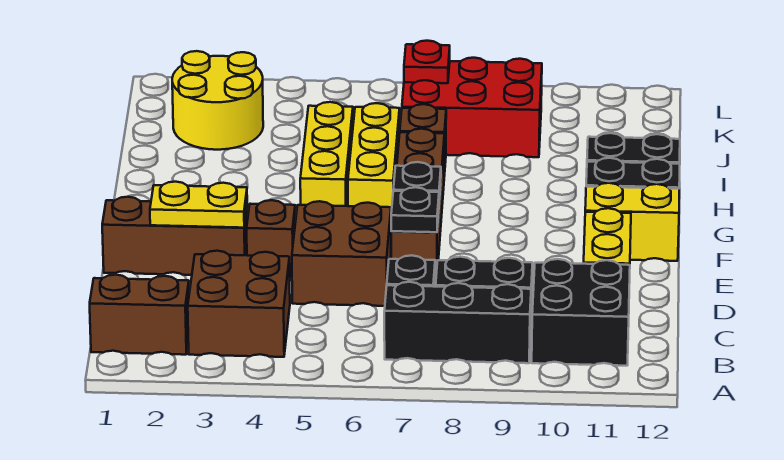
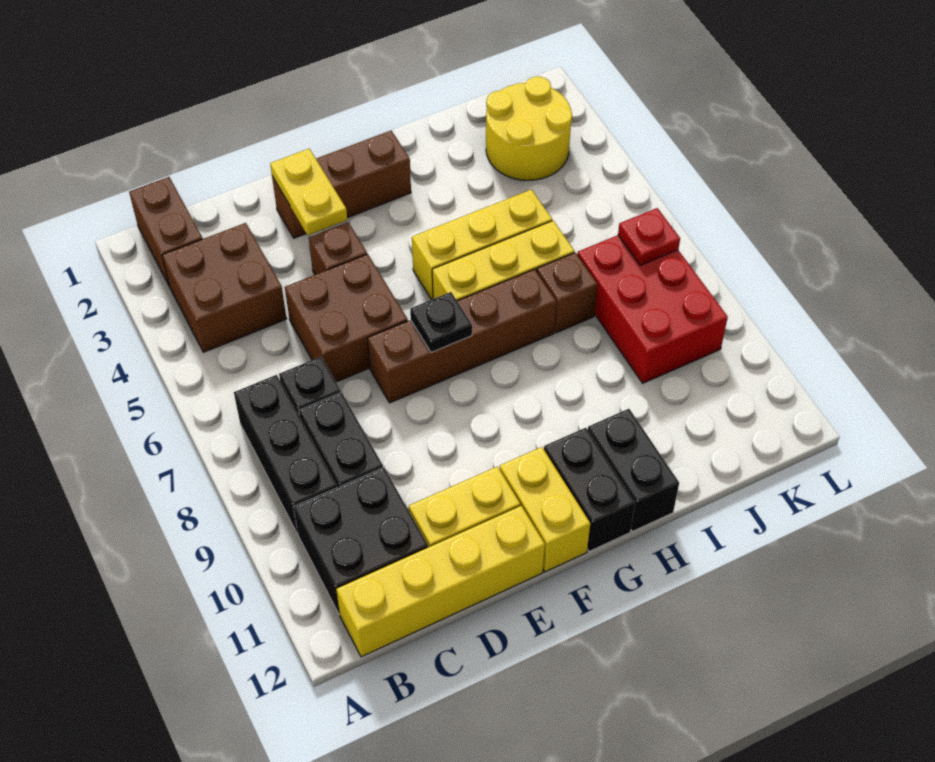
none -> yellow 1x4 brick [336,506,545,657]
brown 1x3 brick [102,197,248,275] -> brown 1x3 brick turned to [272,131,411,238]
black 1x1 plate [391,187,439,232] -> none

